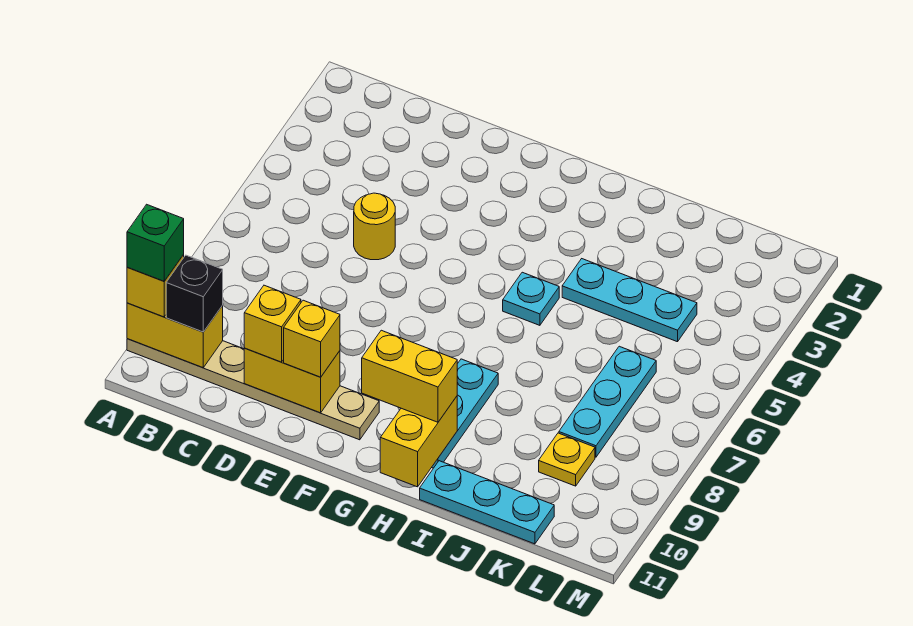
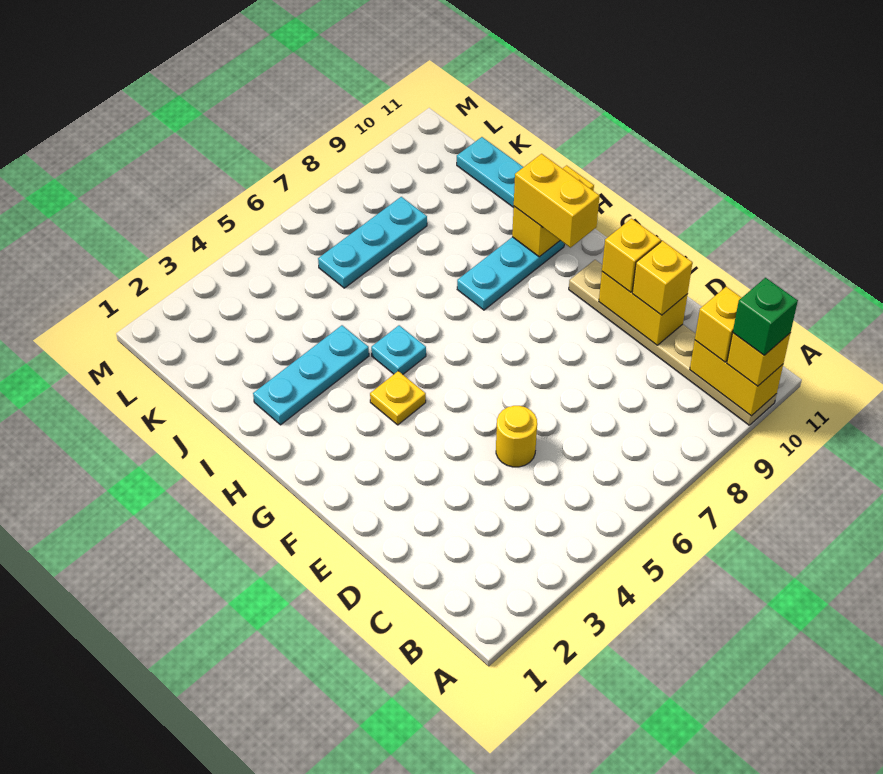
black 1x1 brick [166,255,223,332] -> yellow 1x1 brick [695,287,742,362]
cyan 1x3 plate [562,259,697,342] -> cyan 1x3 plate turned to [253,325,369,425]
yellow 1x1 plate [539,433,595,486] -> yellow 1x1 plate moved to [370,371,426,425]

